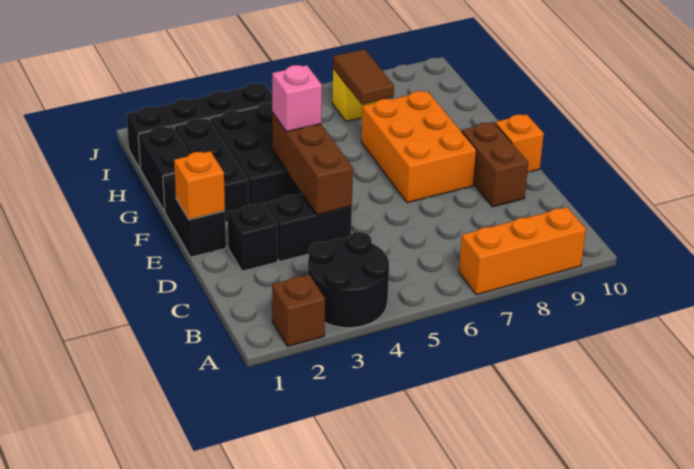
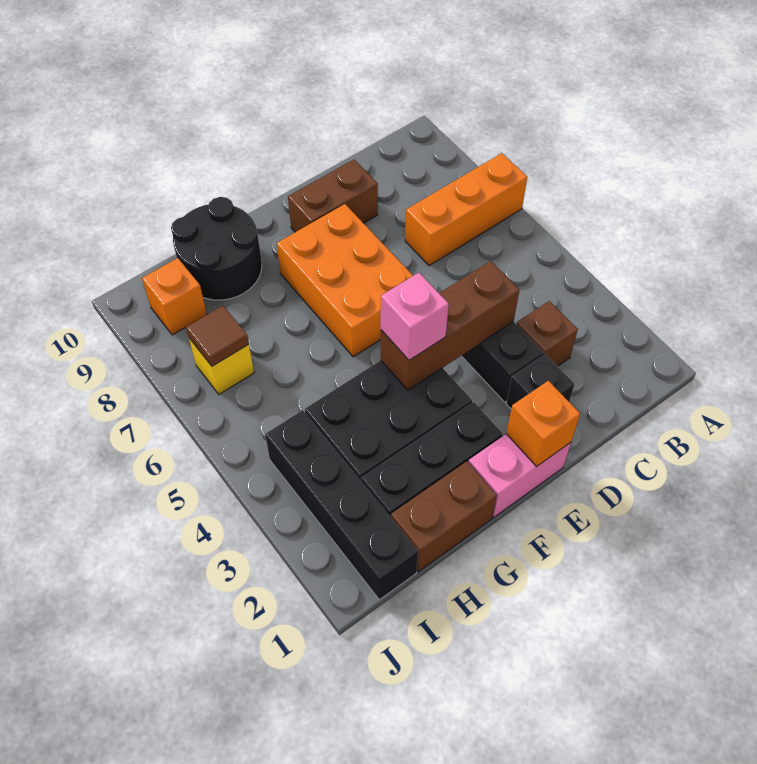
brown 1x1 brick [272,275,325,347] -> brown 1x1 brick moved to [516,301,578,366]
black 2x2 round brick [308,232,389,328] -> black 2x2 round brick moved to [171,197,262,300]
orange 1x3 brick [459,207,586,295] -> orange 1x3 brick turned to [405,153,527,266]
black 1x2 brick [163,173,226,257] -> pink 1x2 brick [468,434,571,518]
orange 2x3 brick [361,91,476,203] -> orange 2x3 brick turned to [277,204,413,357]
orange 1x1 brick [495,114,544,172] -> orange 1x1 brick moved to [142,258,207,335]
black 1x2 brick [138,126,189,212] -> brown 1x2 brick [391,461,497,572]
brown 1x2 tile [333,49,394,104] -> brown 1x1 tile [186,306,249,366]

